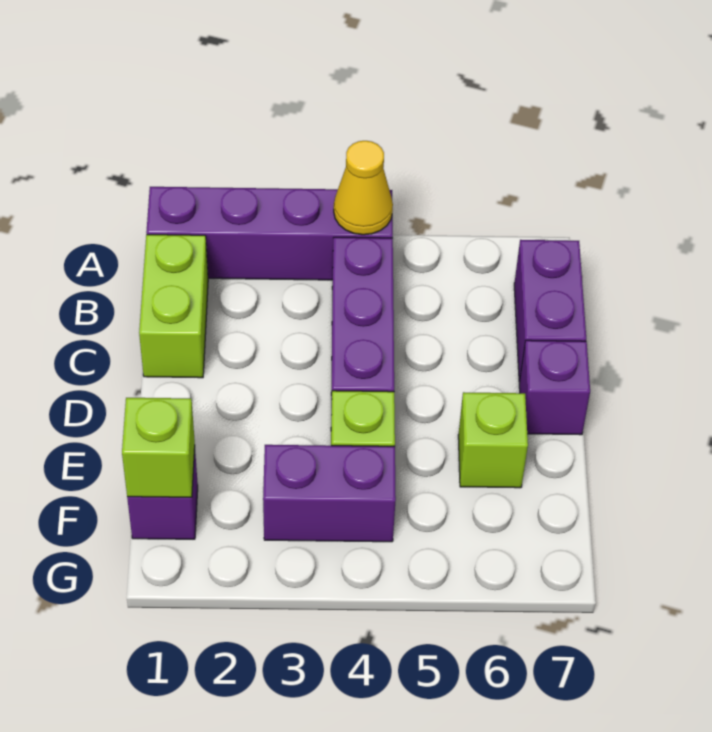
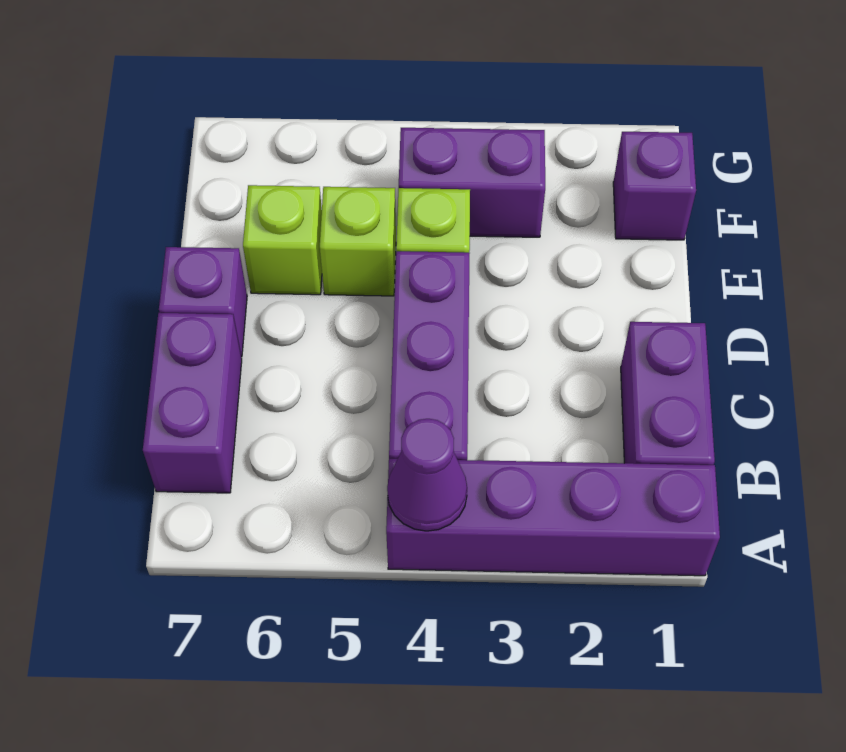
yellow 1x1 cone [334,141,393,235] -> purple 1x1 cone [387,419,467,531]
lime 1x2 brick [139,235,208,378] -> purple 1x2 brick [621,322,715,465]
lime 1x1 brick [122,398,195,497] -> lime 1x1 brick moved to [320,187,396,296]

